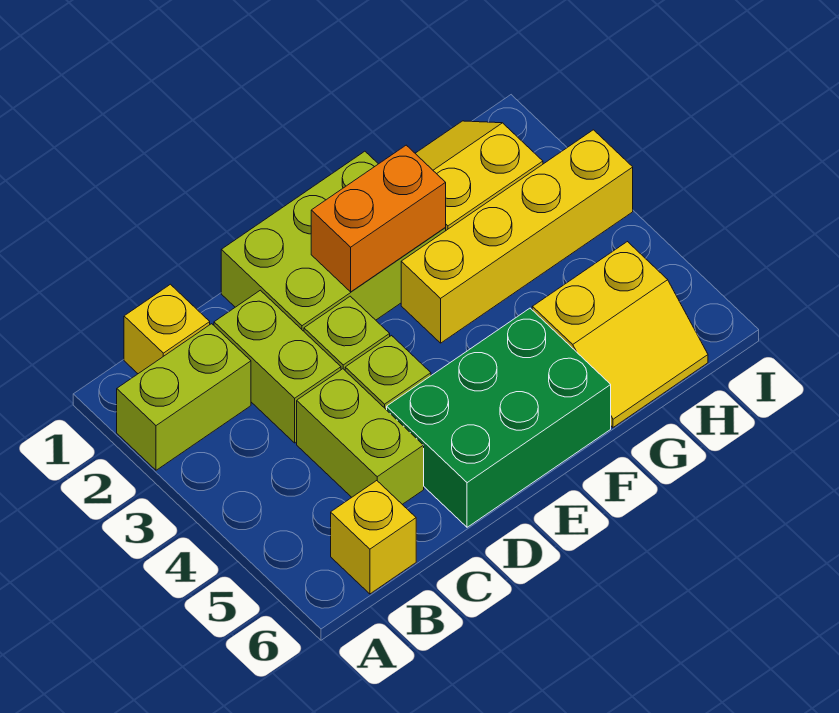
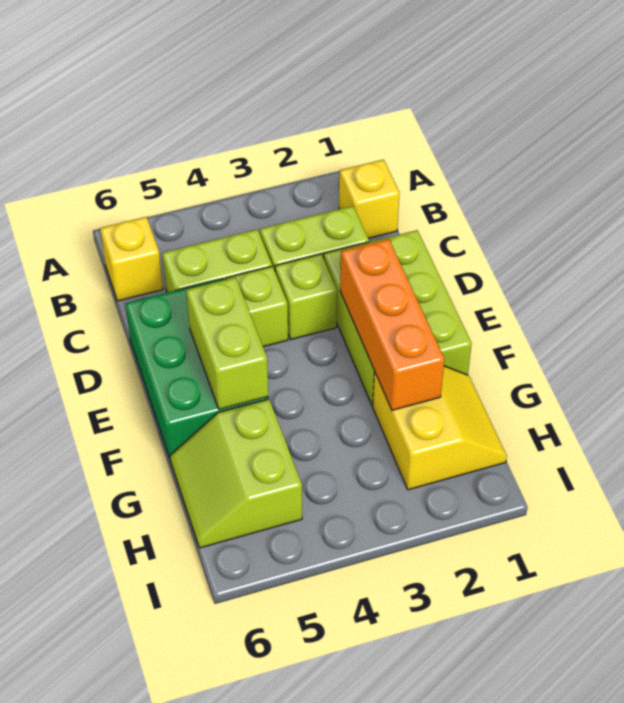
lime 1x2 brick [117,324,251,470] -> lime 1x2 brick moved to [186,277,268,409]
orange 1x2 brick [311,145,446,292] -> orange 1x3 brick [340,239,444,410]
yellow 1x4 brick [401,130,633,343] -> none
yellow 2x2 slope [532,242,708,427] -> lime 2x2 slope [170,399,302,548]

